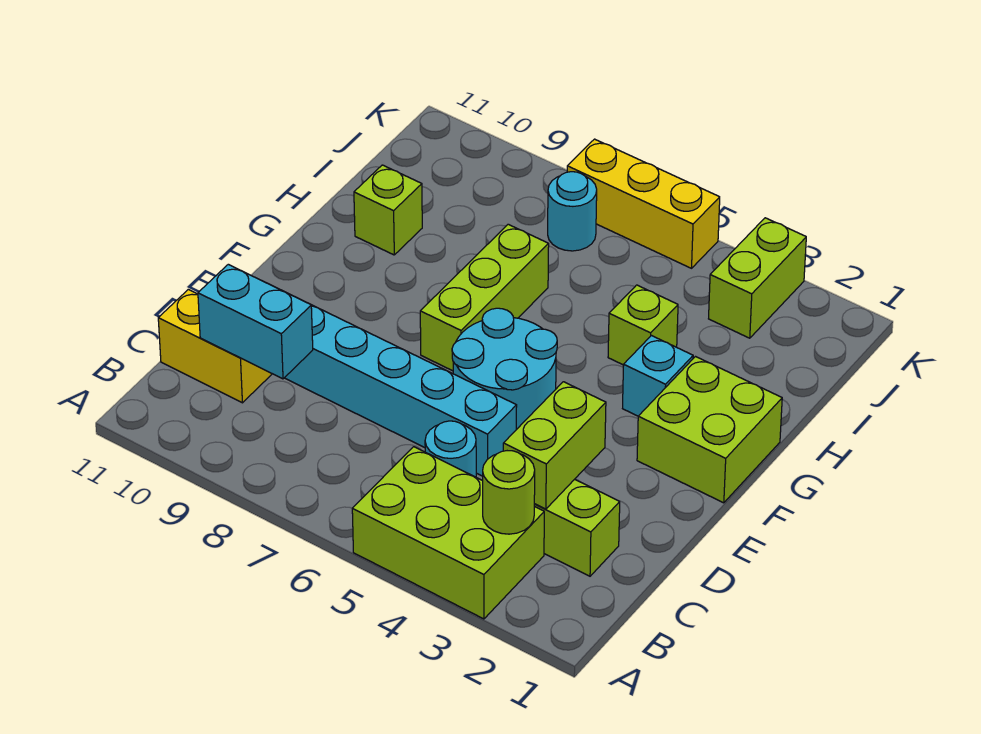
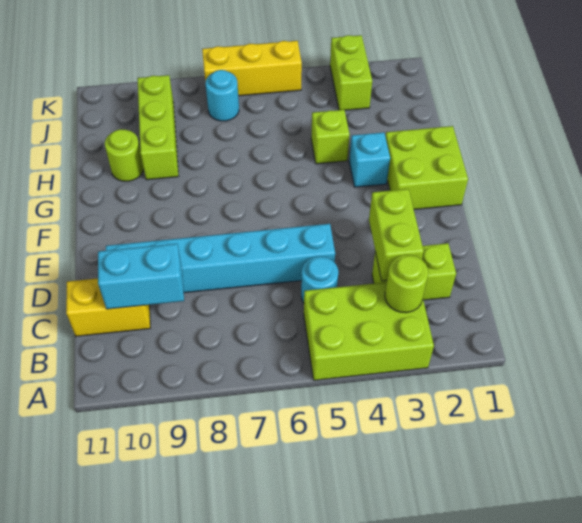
cyan 2x2 round brick [452,308,557,430] -> none
lime 1x3 brick [420,224,549,371] -> lime 1x3 brick moved to [137,75,178,180]
lime 1x1 brick [354,165,422,255] -> lime 1x1 round brick [105,129,144,181]

